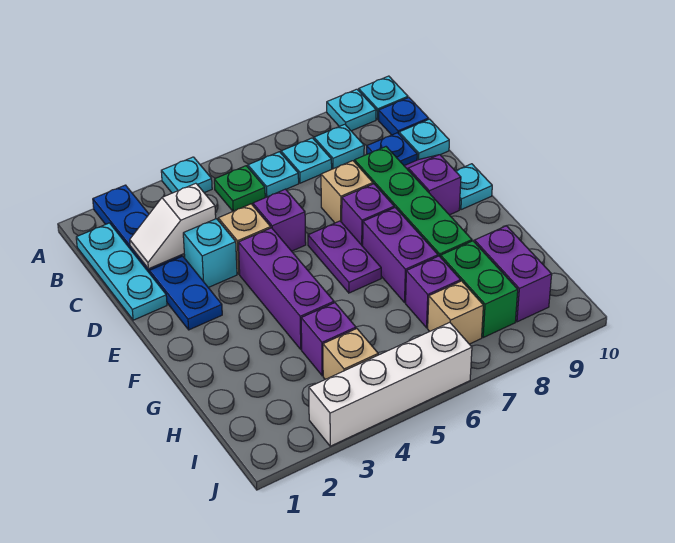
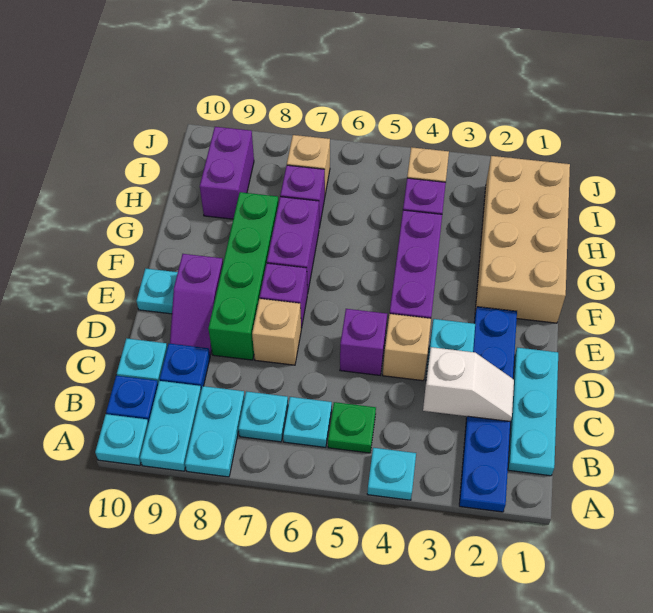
cyan 1x1 plate [327,89,376,131] -> cyan 1x2 plate [140,381,201,471]
cyan 1x1 plate [314,124,364,169] -> cyan 1x2 plate [185,386,245,477]
purple 1x2 plate [308,221,381,293] -> none
none -> tan 2x4 brick [475,156,570,323]
green 1x2 brick [441,241,518,337] -> none
white 1x4 brick [309,322,472,446] -> none

